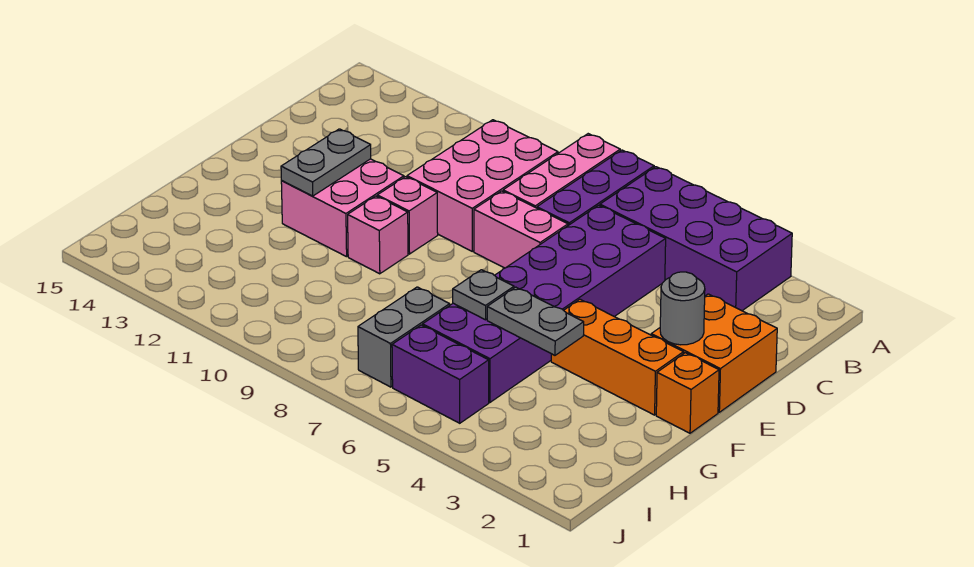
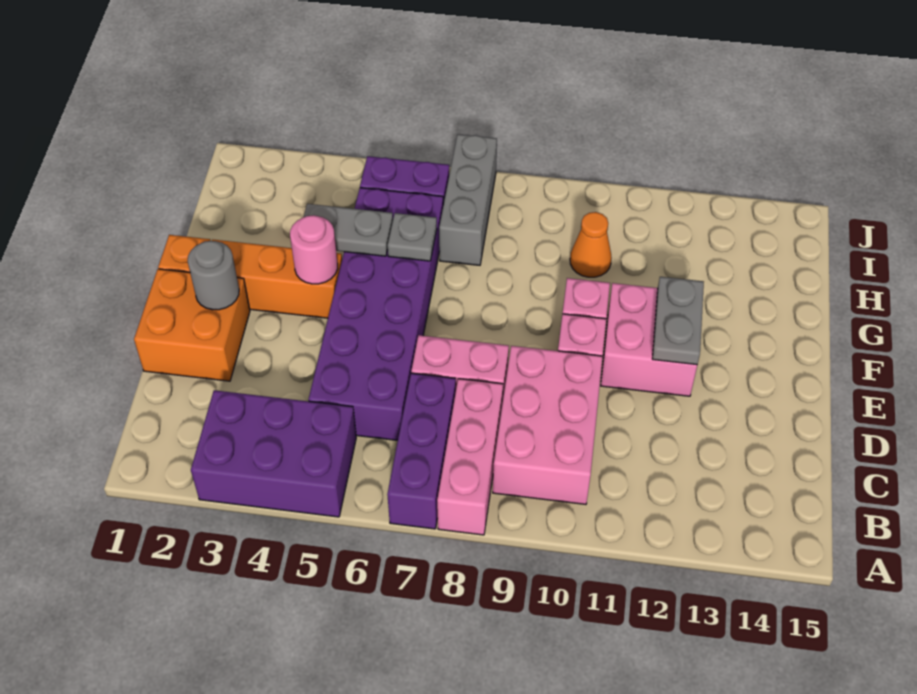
purple 2x4 brick [600,167,792,311] -> purple 2x3 brick [191,390,356,517]
none -> pink 1x1 round brick [290,215,338,284]
grey 1x2 brick [358,287,450,387] -> grey 1x3 brick [439,134,497,265]
none -> orange 1x1 cone [570,212,612,277]

